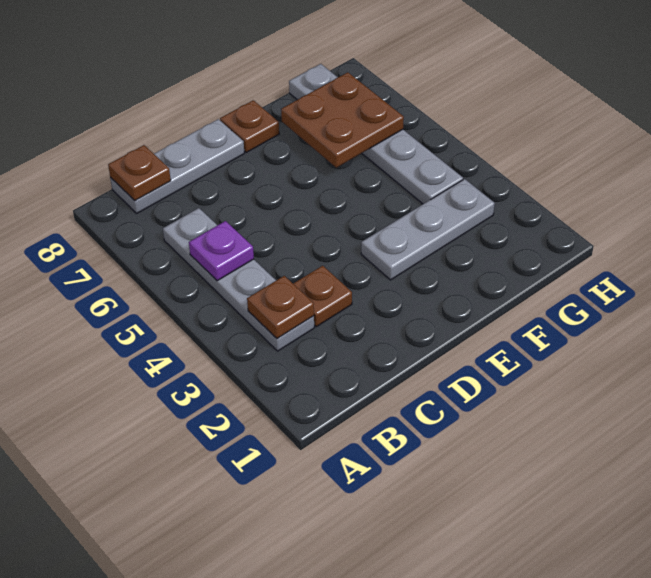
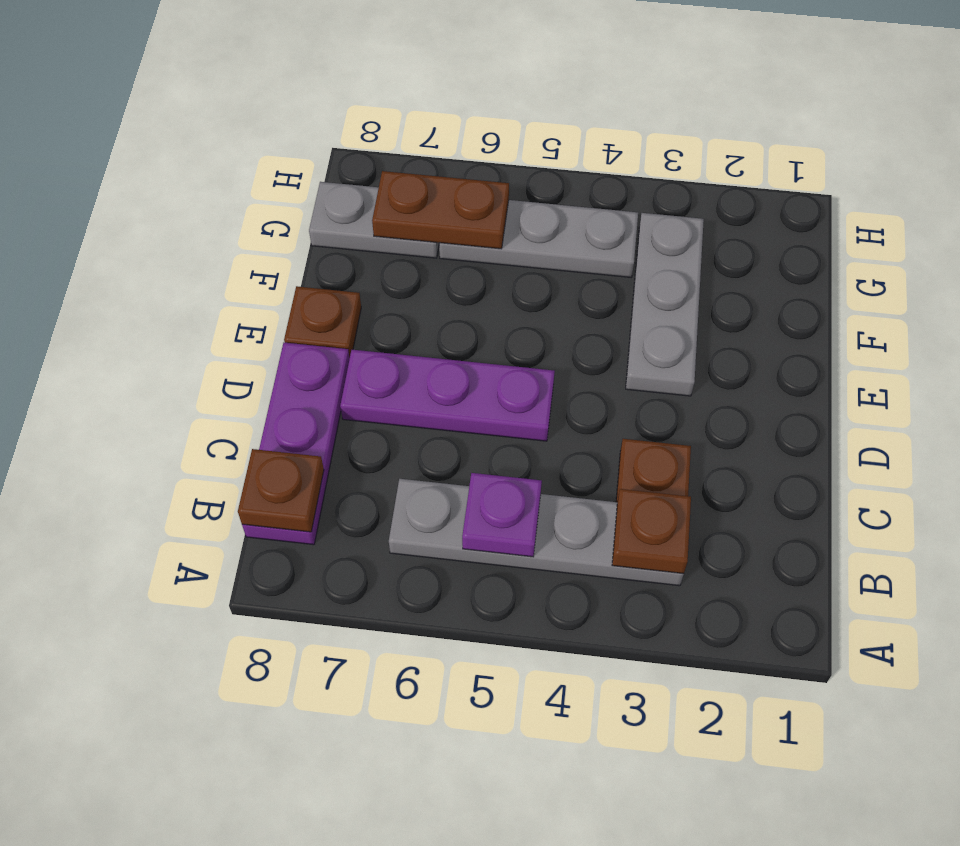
grey 1x3 plate [110,119,244,213] -> purple 1x3 plate [242,343,350,545]
none -> purple 1x3 plate [340,350,555,441]
brown 2x2 plate [281,72,404,168] -> brown 1x2 plate [372,171,509,249]

